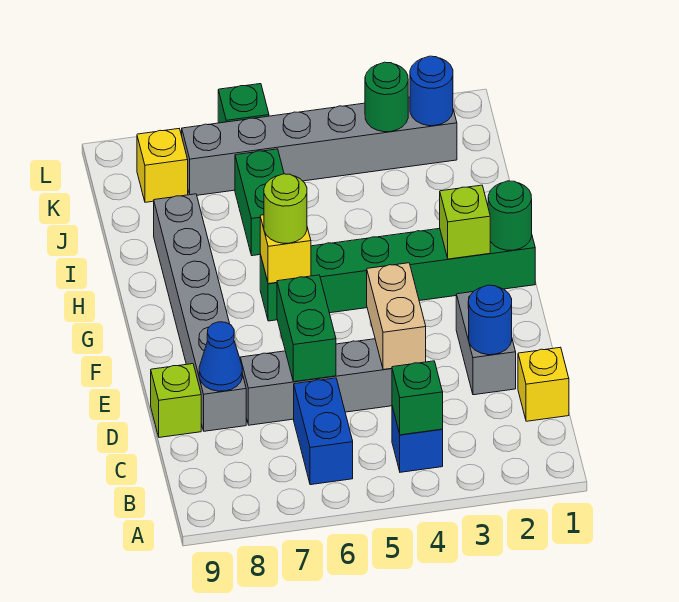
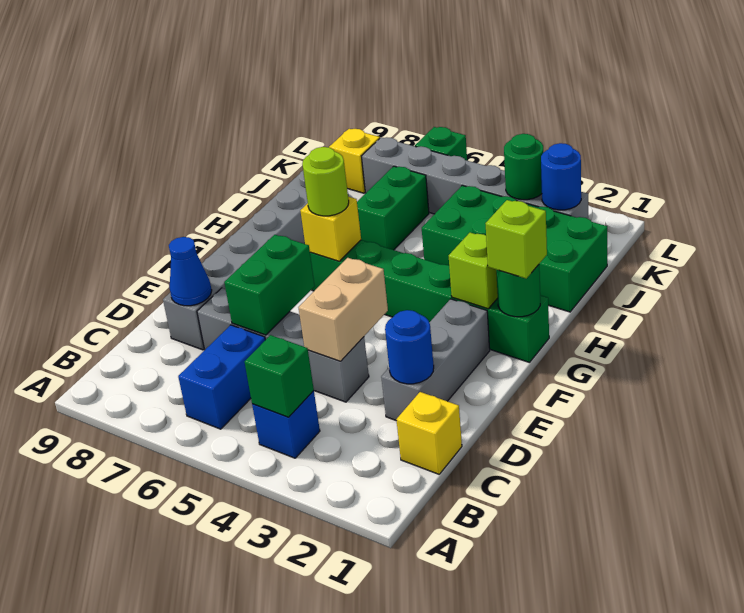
grey 1x2 brick [456,292,516,395] -> grey 1x3 brick [381,299,490,421]
lime 1x1 brick [151,364,201,437] -> lime 1x1 brick moved to [485,200,547,278]
none -> green 2x4 brick [422,185,607,312]

